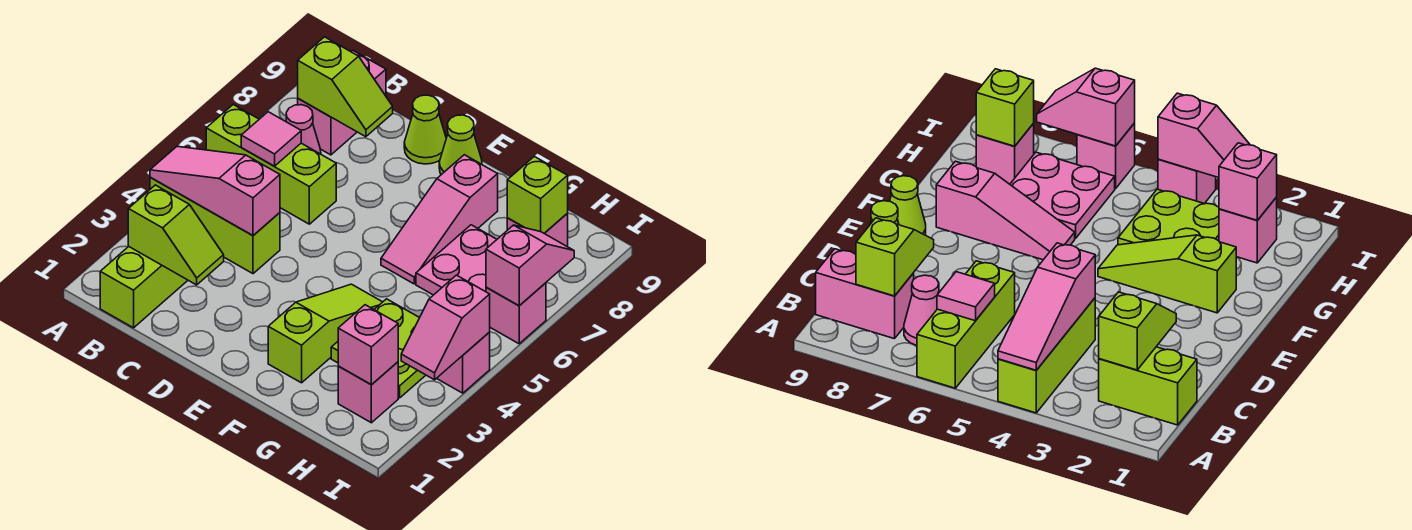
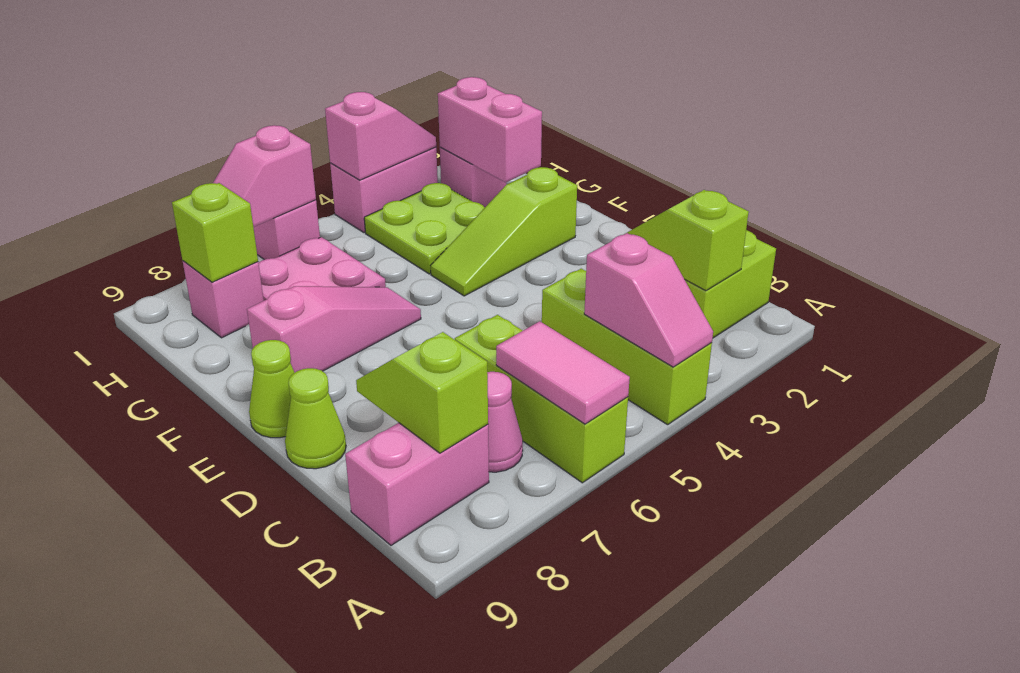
pink 1x3 slope [150,146,280,236] -> pink 1x2 slope [584,233,713,367]
pink 1x1 tile [241,112,301,166] -> pink 1x2 tile [496,321,630,424]
pink 1x1 brick [338,305,398,384] -> pink 1x2 brick [438,77,542,182]
pink 1x1 brick [437,332,490,393] -> pink 1x2 brick [330,147,438,233]

